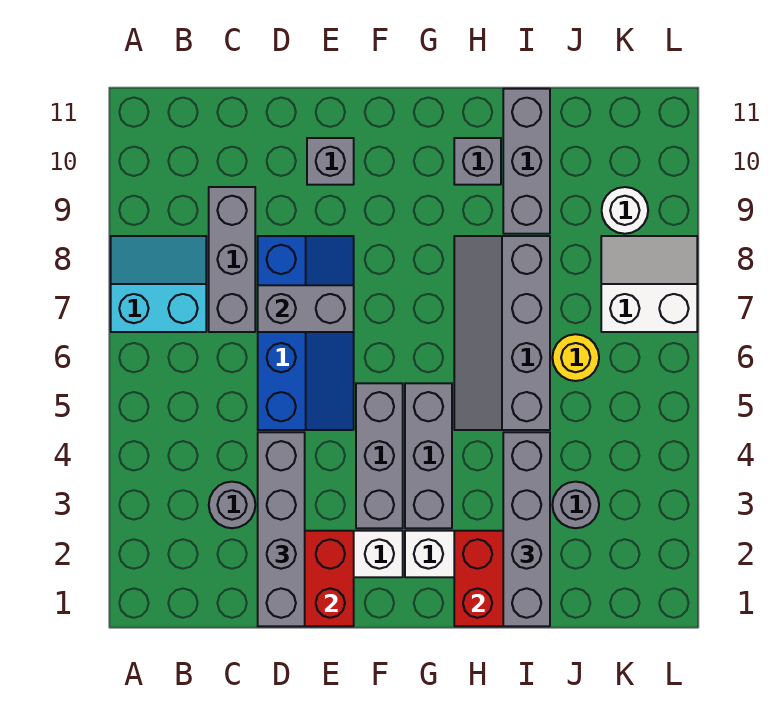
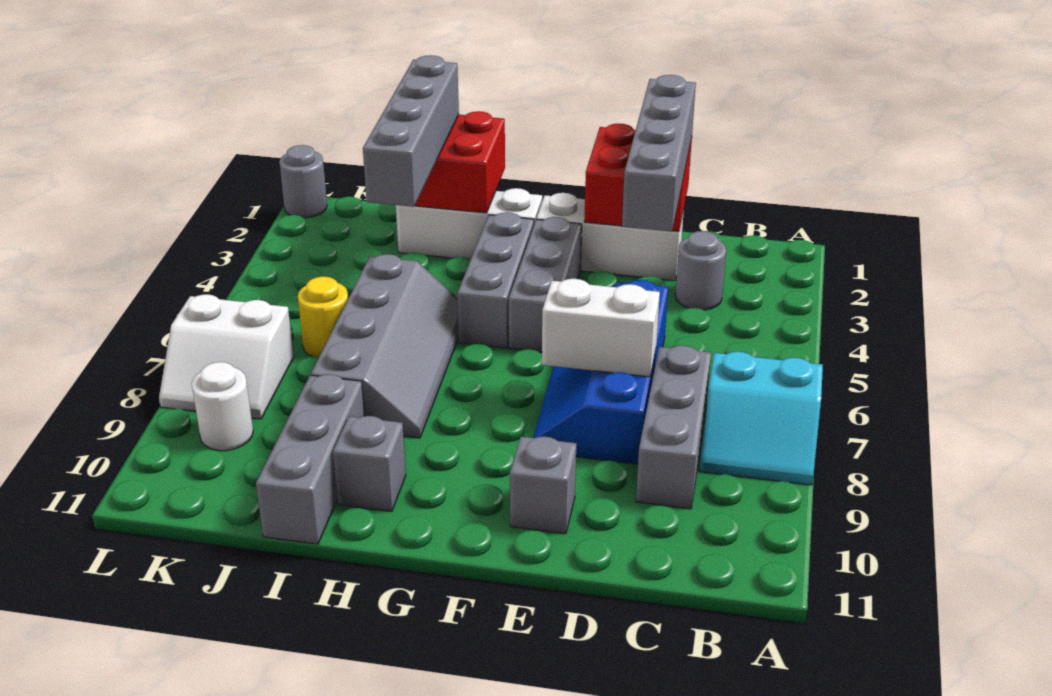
grey 1x2 brick [258,285,354,332] -> white 1x2 brick [542,279,660,377]
grey 1x1 round brick [552,482,599,528] -> grey 1x1 round brick moved to [279,145,327,218]

